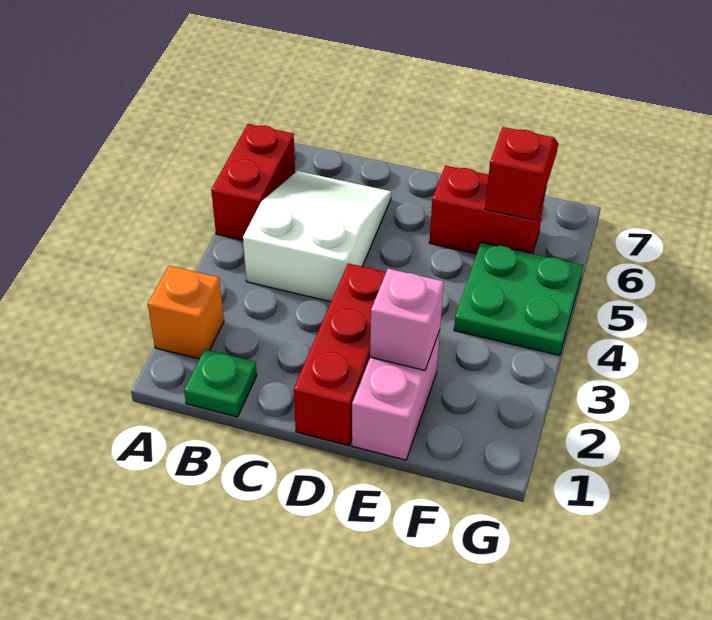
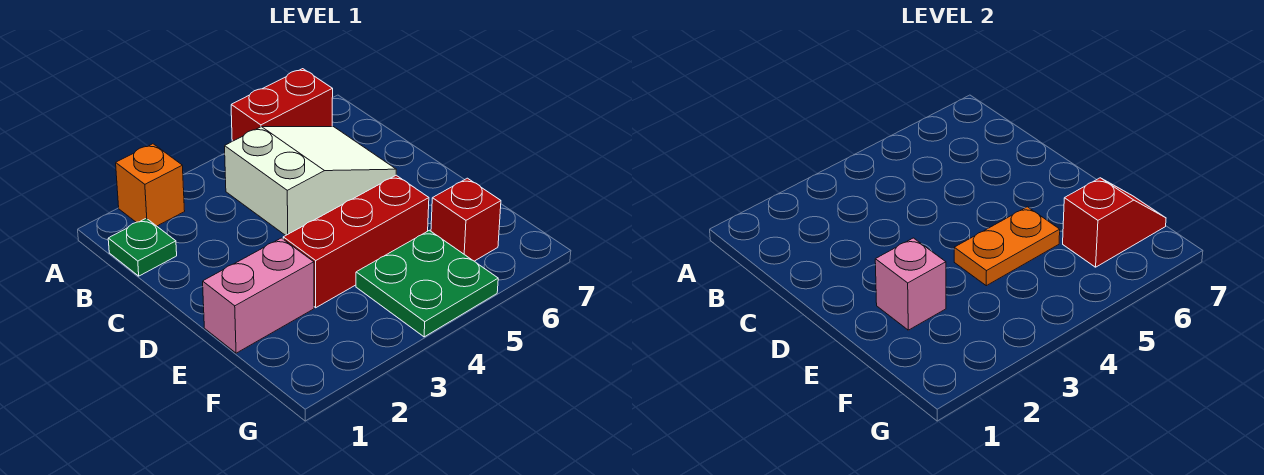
red 1x3 brick [294,263,386,446] -> red 1x3 brick moved to [283,175,429,308]
none -> orange 1x2 plate [954,207,1060,286]
red 1x2 brick [429,166,546,254] -> red 1x1 brick [431,178,501,261]

